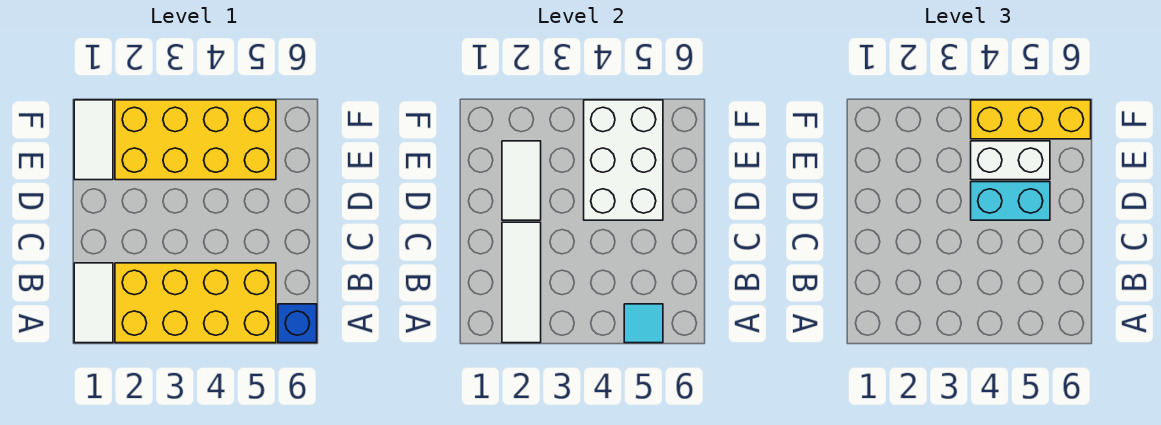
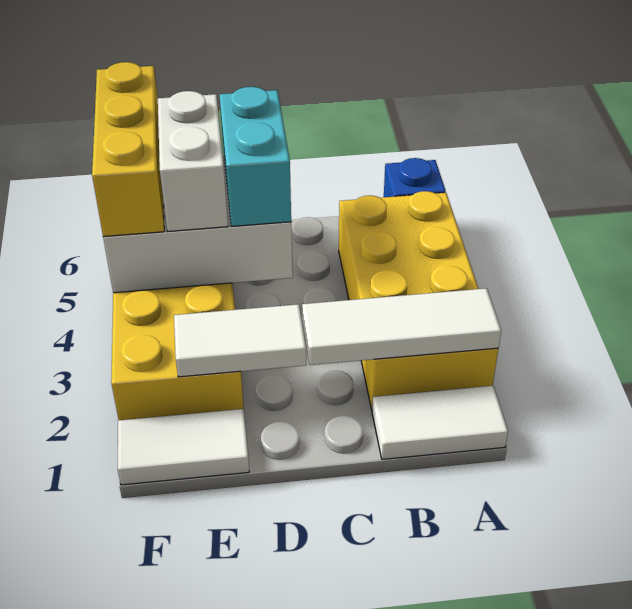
cyan 1x1 tile [624,304,663,343] -> none

